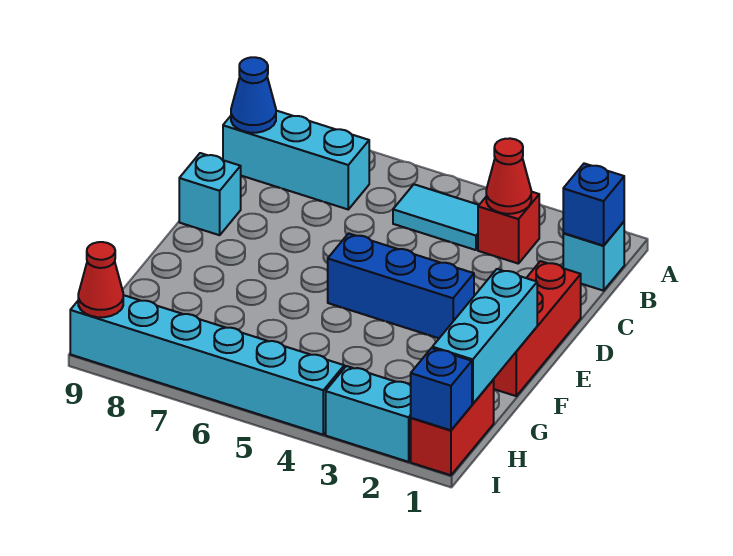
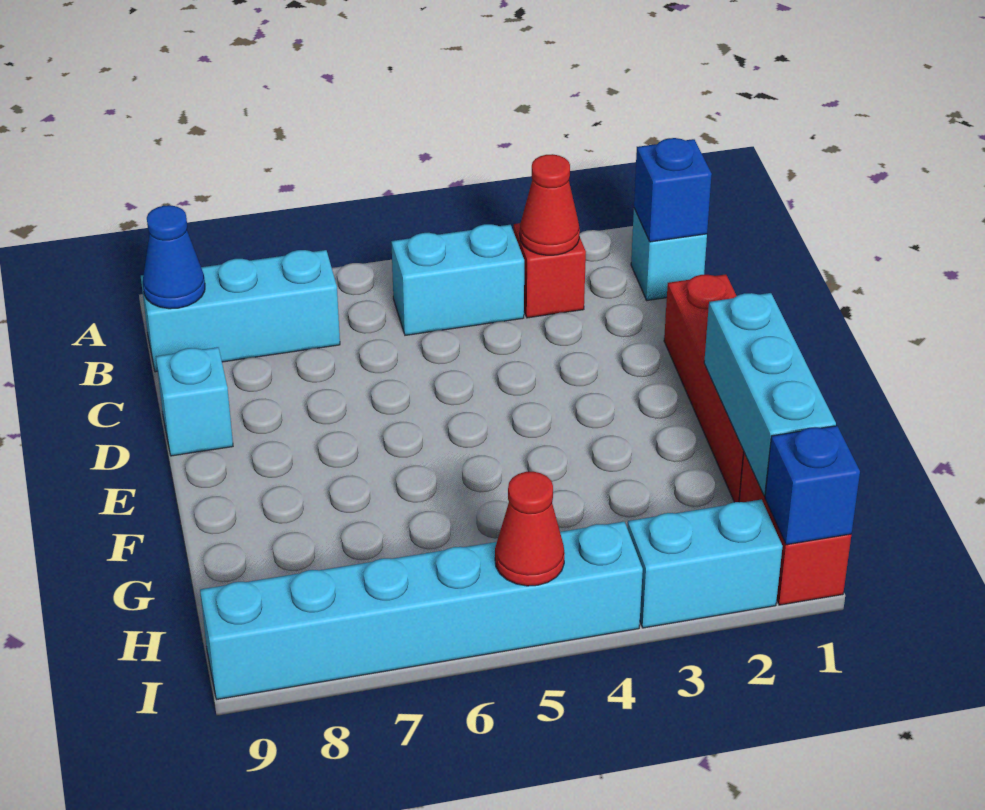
cyan 1x2 tile [393,184,479,250] -> cyan 1x2 brick [391,224,524,335]
red 1x3 brick [493,261,581,396] -> red 1x4 brick [664,274,744,502]
blue 1x3 brick [328,233,474,338] -> none
red 1x1 cone [78,242,123,317] -> red 1x1 cone moved to [495,472,565,586]

